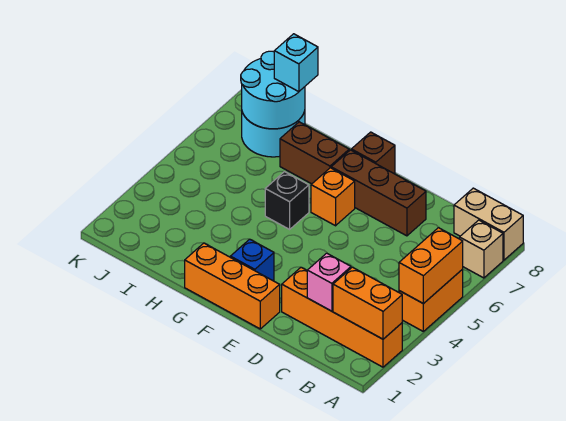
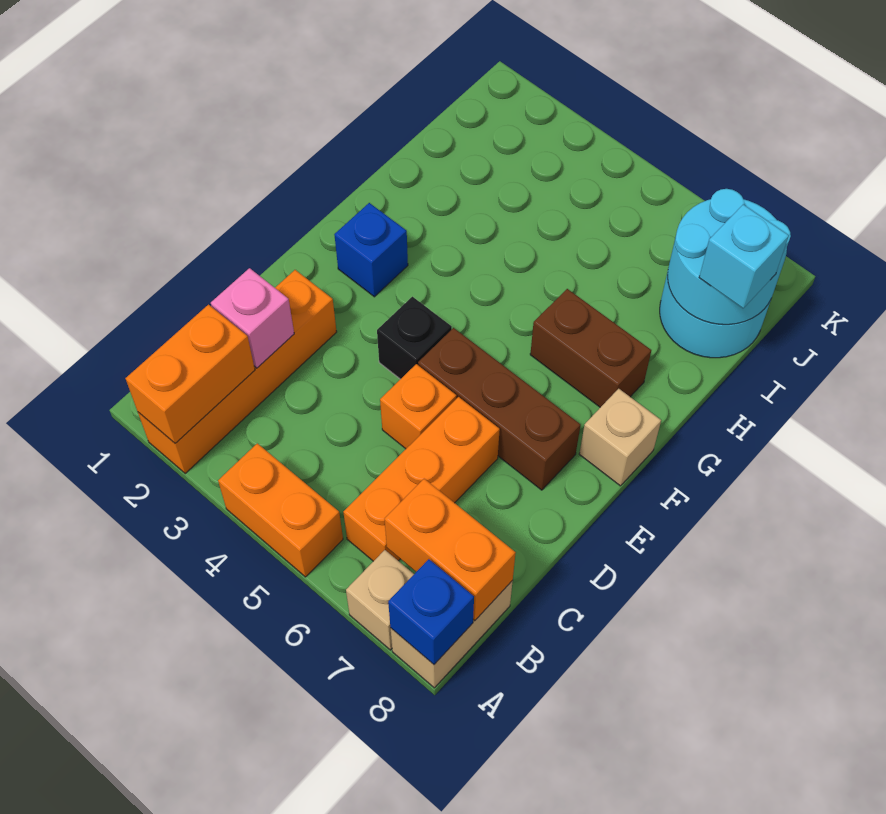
orange 1x2 brick [399,228,463,304] -> orange 1x2 brick moved to [385,479,516,621]
none -> blue 1x1 brick [388,559,474,664]
brown 1x3 brick [331,150,426,236] -> brown 1x3 brick turned to [418,328,581,490]
orange 1x3 brick [185,243,280,329] -> orange 1x3 brick moved to [343,397,500,561]
orange 1x1 brick [311,168,355,226] -> orange 1x1 brick moved to [380,364,457,449]
brown 1x1 brick [351,132,395,174] -> tan 1x1 brick [579,389,661,486]
black 1x1 brick [265,172,309,229] -> black 1x1 brick moved to [377,297,452,379]
brown 1x2 brick [280,122,349,184] -> brown 1x2 brick turned to [530,289,651,407]

